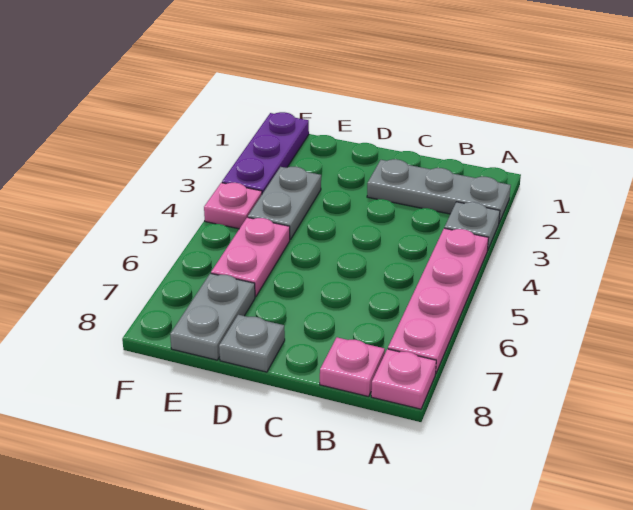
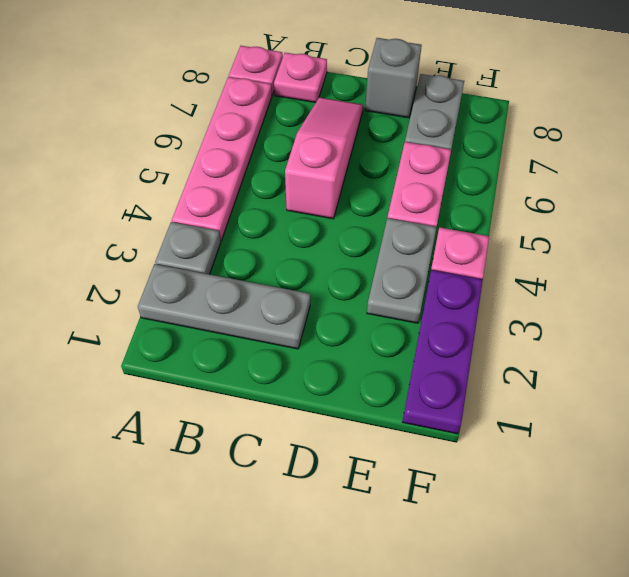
none -> pink 1x3 slope [285,97,363,219]
grey 1x1 plate [219,315,285,372] -> grey 1x1 brick [365,38,422,118]

